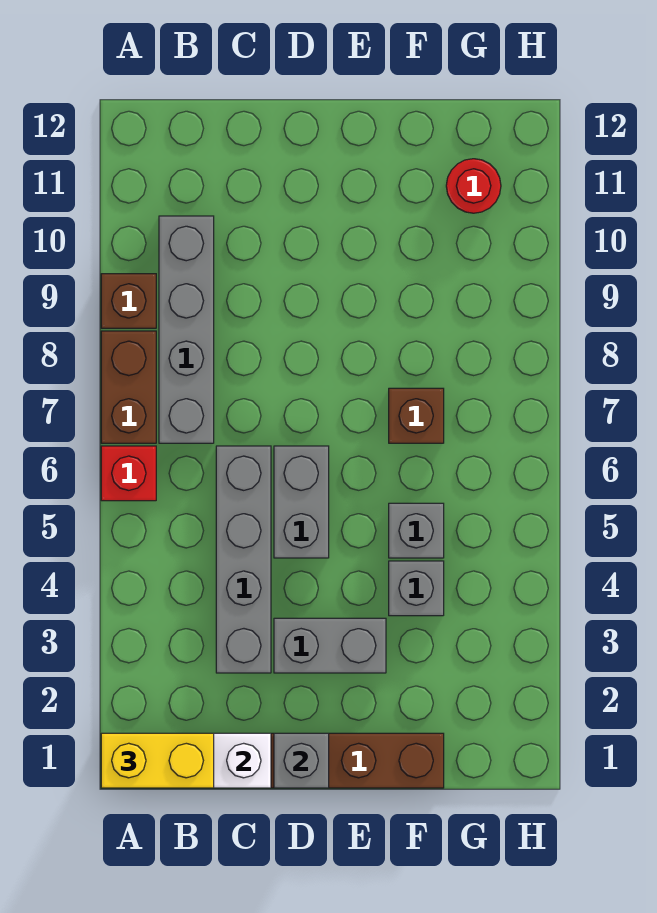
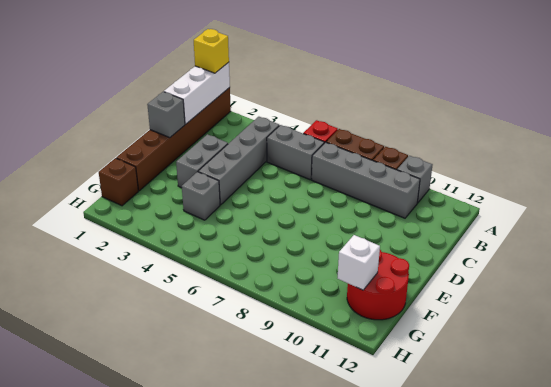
yellow 1x2 brick [101,733,214,788] -> yellow 1x1 brick [194,29,229,73]
grey 1x4 brick [216,446,271,673] -> grey 1x4 brick turned to [198,117,279,205]
grey 1x2 brick [274,446,329,558] -> grey 1x2 brick moved to [267,125,324,180]
grey 1x1 brick [389,503,444,558] -> grey 1x1 brick moved to [397,156,432,203]
brown 1x1 brick [389,388,444,443] -> brown 1x1 brick moved to [99,158,138,206]
red 1x1 round brick [446,159,501,213] -> red 2x2 round brick [347,250,409,320]
none -> white 1x1 brick [338,235,380,290]

